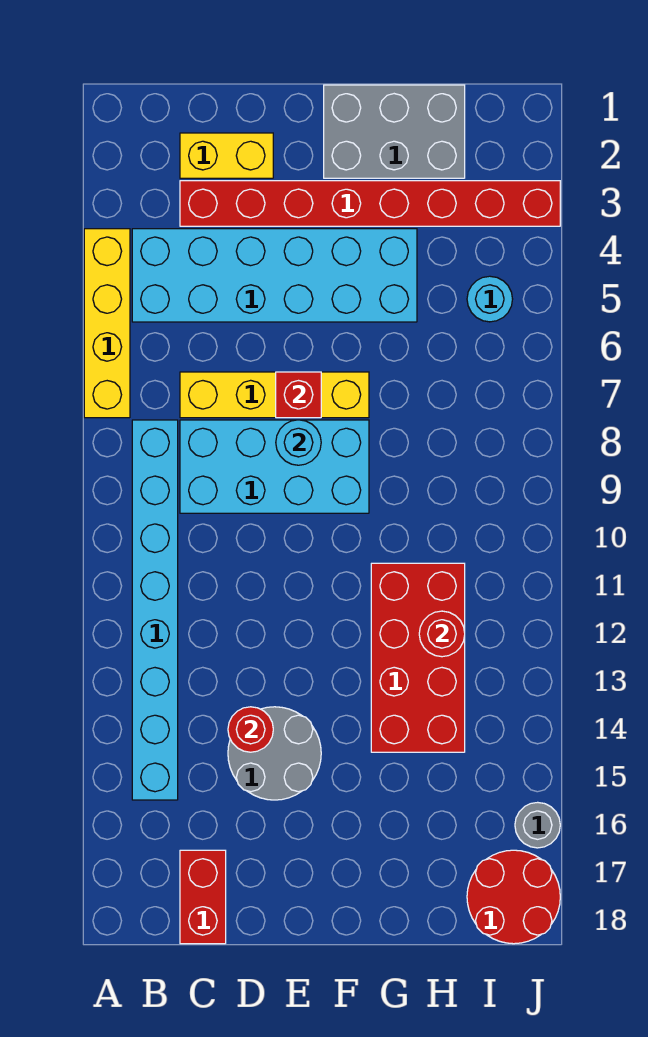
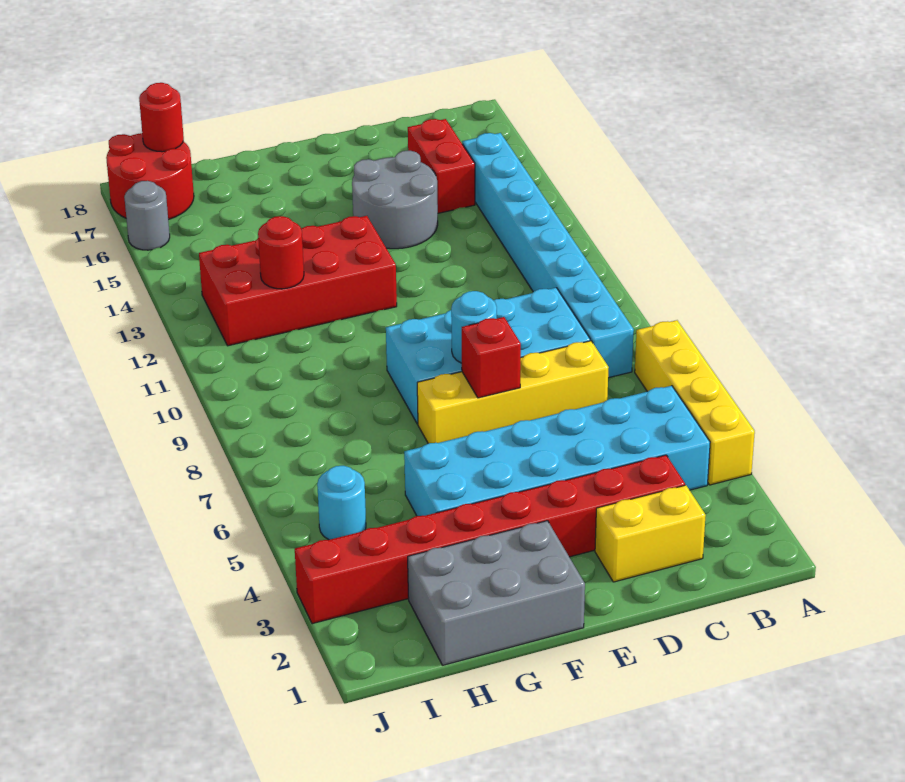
red 1x2 brick [180,850,226,944] -> red 1x2 brick moved to [408,119,475,213]
red 1x1 round brick [228,707,273,752] -> red 1x1 round brick moved to [139,83,184,152]
red 2x4 brick [371,563,465,752] -> red 2x4 brick turned to [199,216,397,346]

